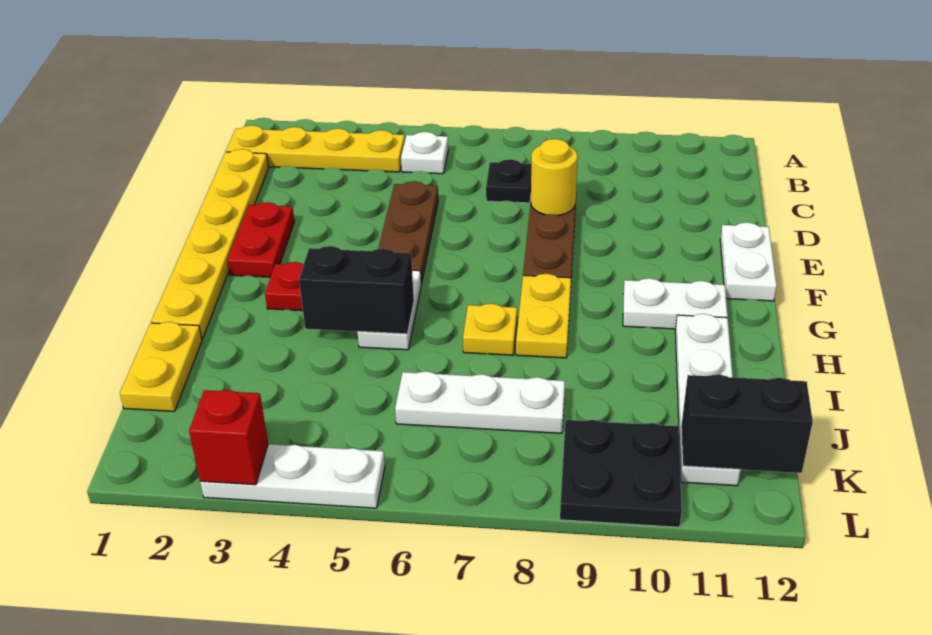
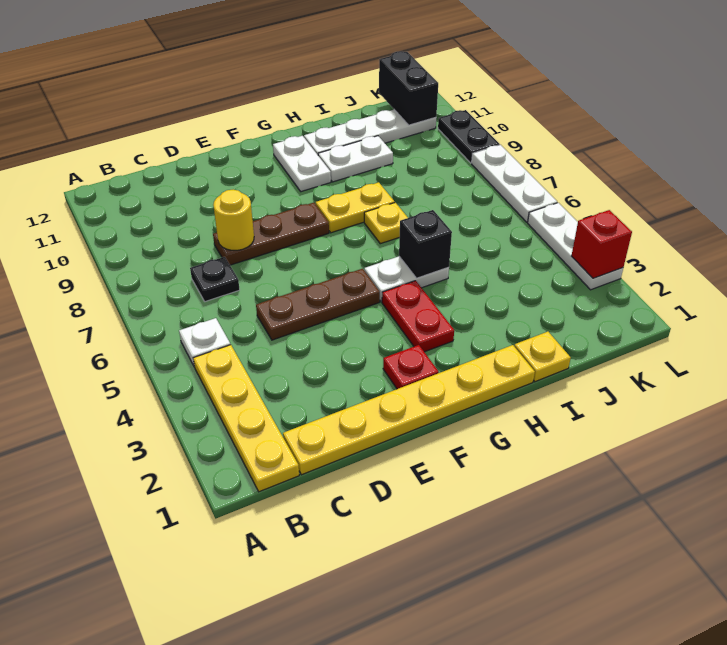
red 1x2 plate [227,202,294,277] -> red 1x1 plate [383,345,439,389]
white 1x2 plate [720,222,777,301] -> white 1x2 plate moved to [318,136,393,182]
black 1x2 brick [299,246,414,334] -> black 1x1 brick [399,210,452,278]
yellow 1x2 plate [120,322,202,411] -> yellow 1x1 plate [514,332,571,382]
white 1x3 plate [395,371,565,433] -> white 1x3 plate moved to [472,145,557,222]
black 2x2 plate [560,420,682,527] -> black 1x2 plate [438,110,500,163]

